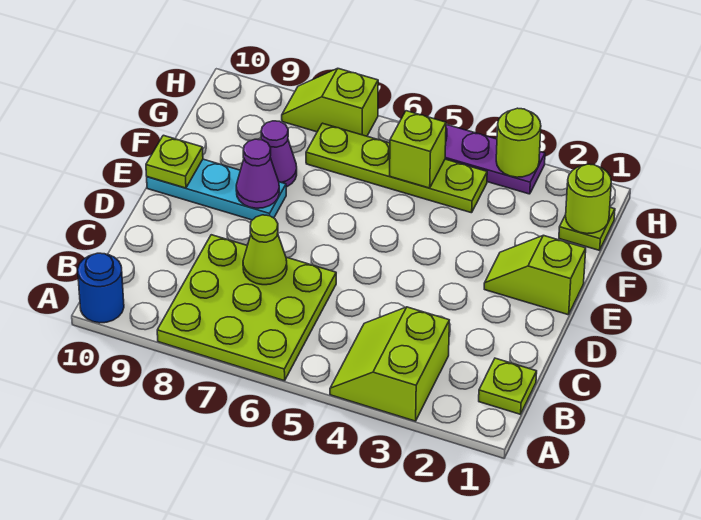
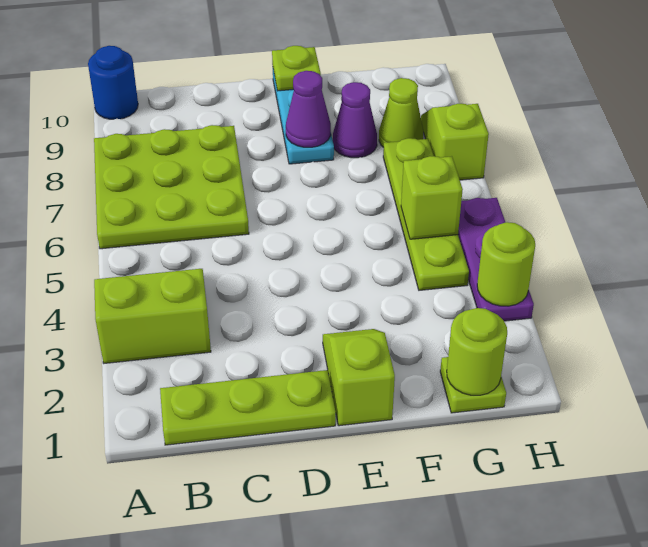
lime 1x1 plate [479,358,537,414] -> lime 1x3 plate [160,370,336,445]
lime 1x1 cone [243,215,287,285] -> lime 1x1 cone moved to [379,78,423,147]

